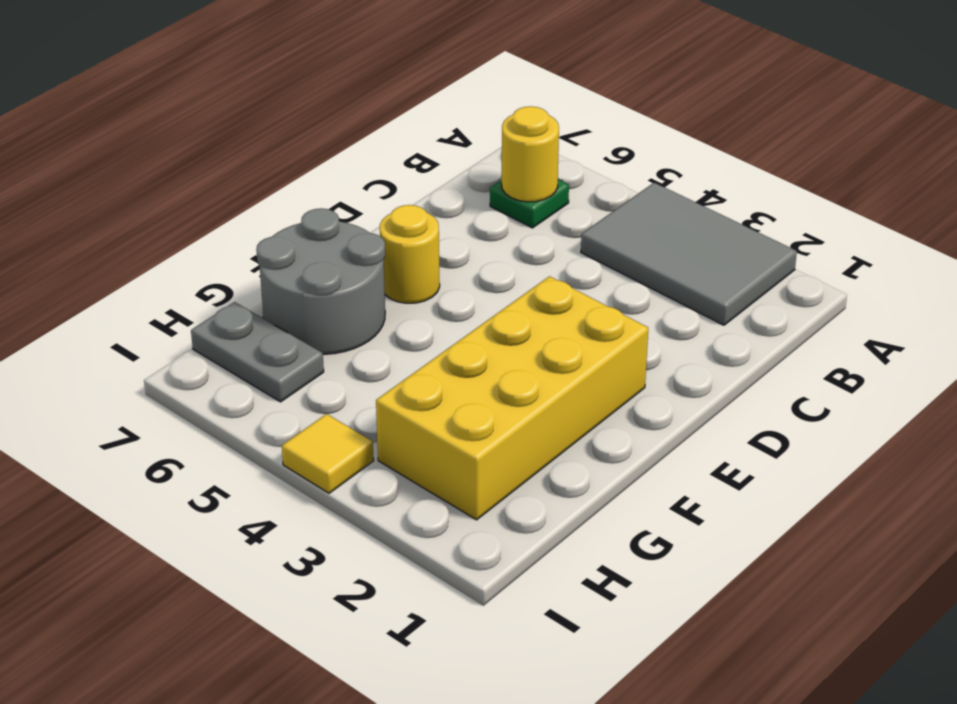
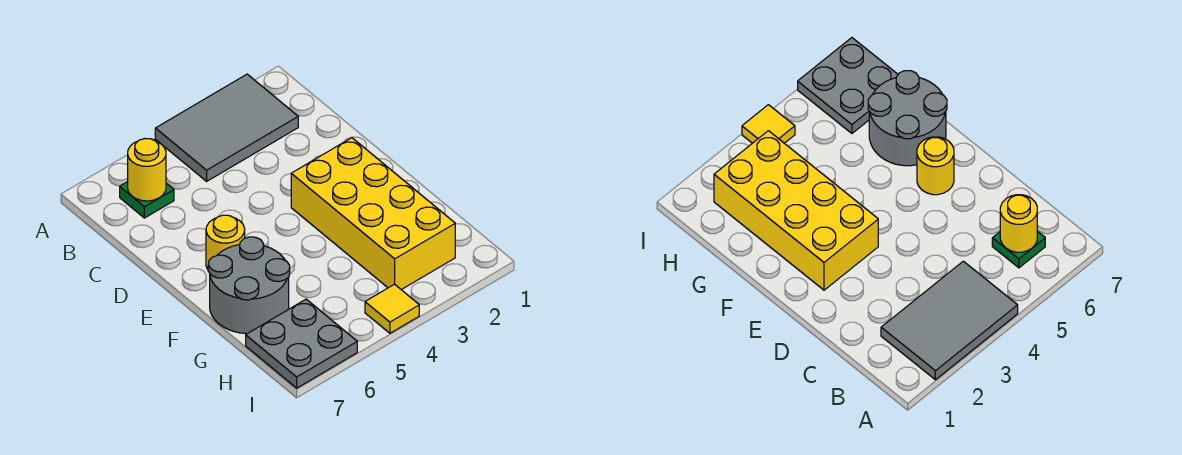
grey 1x2 plate [191,302,324,402] -> grey 2x2 plate [246,299,357,388]

